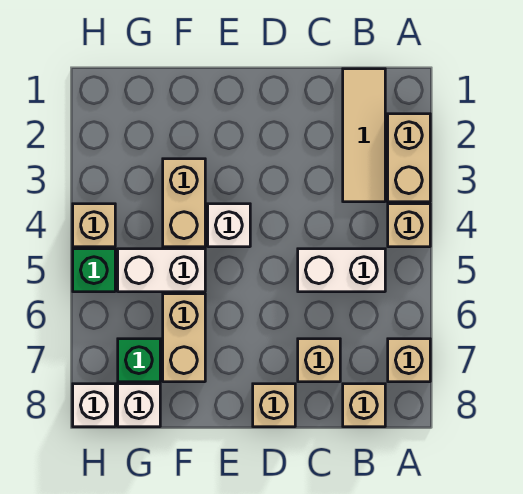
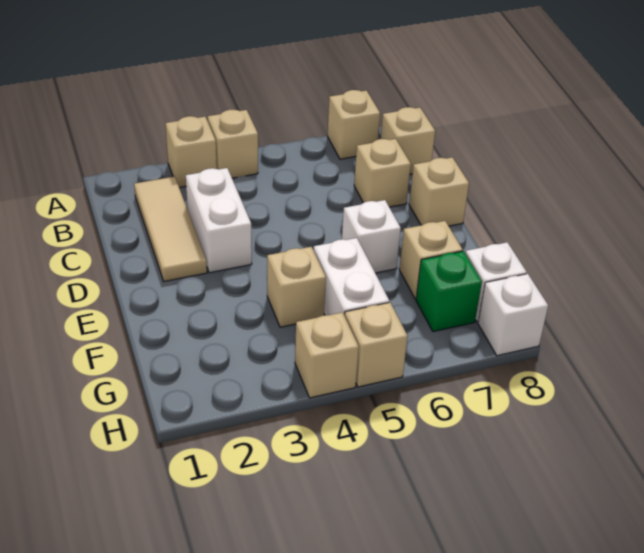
tan 1x2 brick [388,114,430,202] -> tan 1x1 brick [165,116,217,188]
tan 1x3 tile [343,69,385,202] -> tan 1x3 tile turned to [134,177,207,281]
white 1x2 brick [298,249,385,292] -> white 1x2 brick moved to [186,168,252,273]
white 1x1 brick [208,204,250,247] -> white 1x1 brick moved to [342,200,401,273]
tan 1x2 brick [163,159,205,247] -> tan 1x1 brick [267,247,326,327]
tan 1x2 brick [163,294,205,382] -> tan 1x1 brick [399,221,463,299]
green 1x1 brick [73,249,115,292] -> tan 1x1 brick [345,302,408,387]

